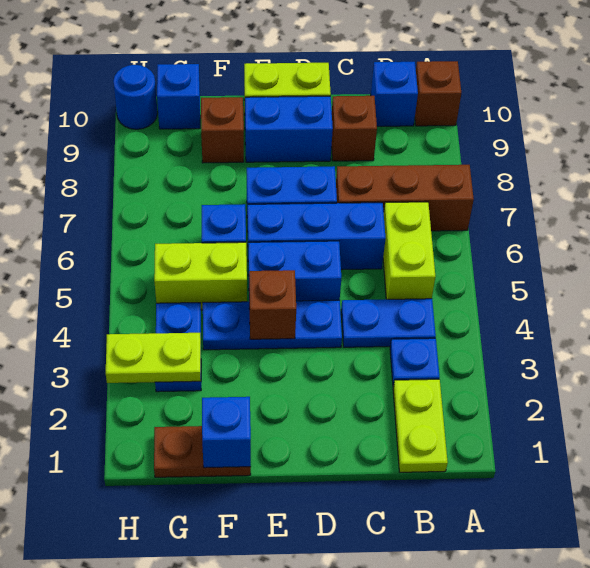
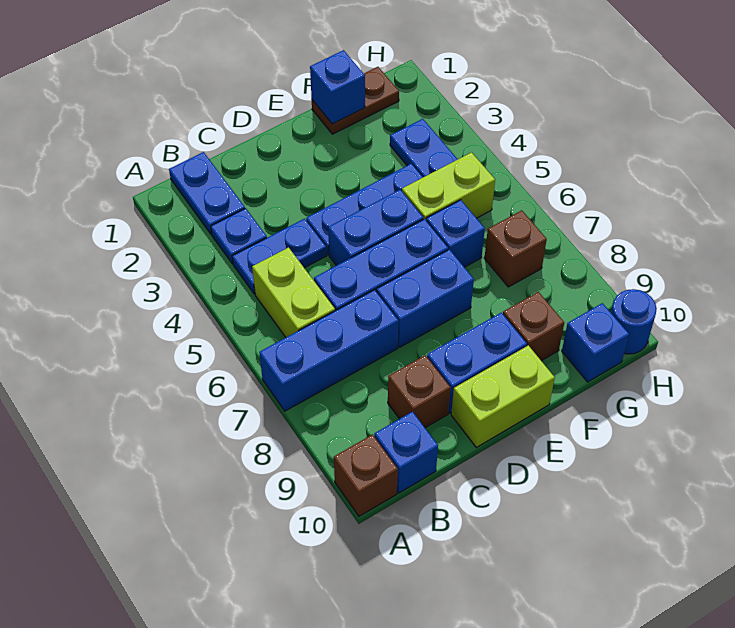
brown 1x3 brick [336,165,474,231] -> blue 1x3 brick [259,290,398,411]
lime 1x2 plate [393,379,448,472] -> blue 1x2 plate [169,152,245,234]
brown 1x1 brick [249,270,296,339] -> brown 1x1 brick moved to [484,210,547,287]
lime 1x2 plate [106,333,201,383] -> none

